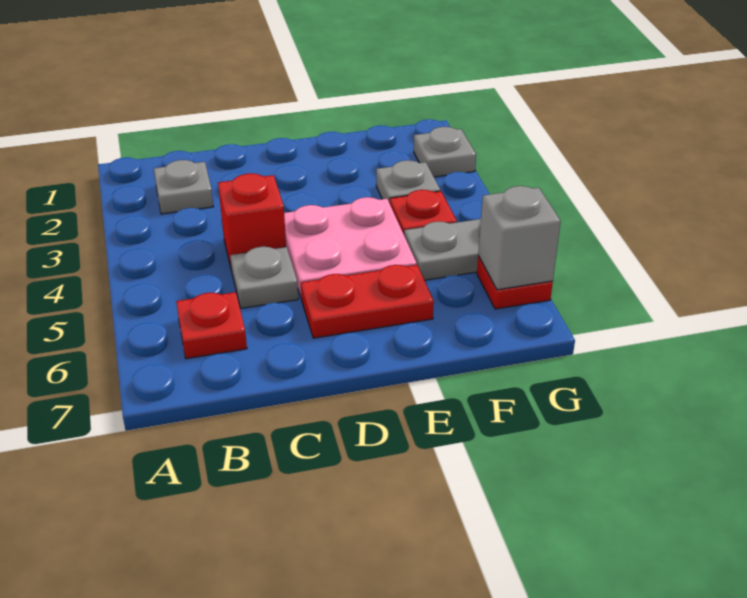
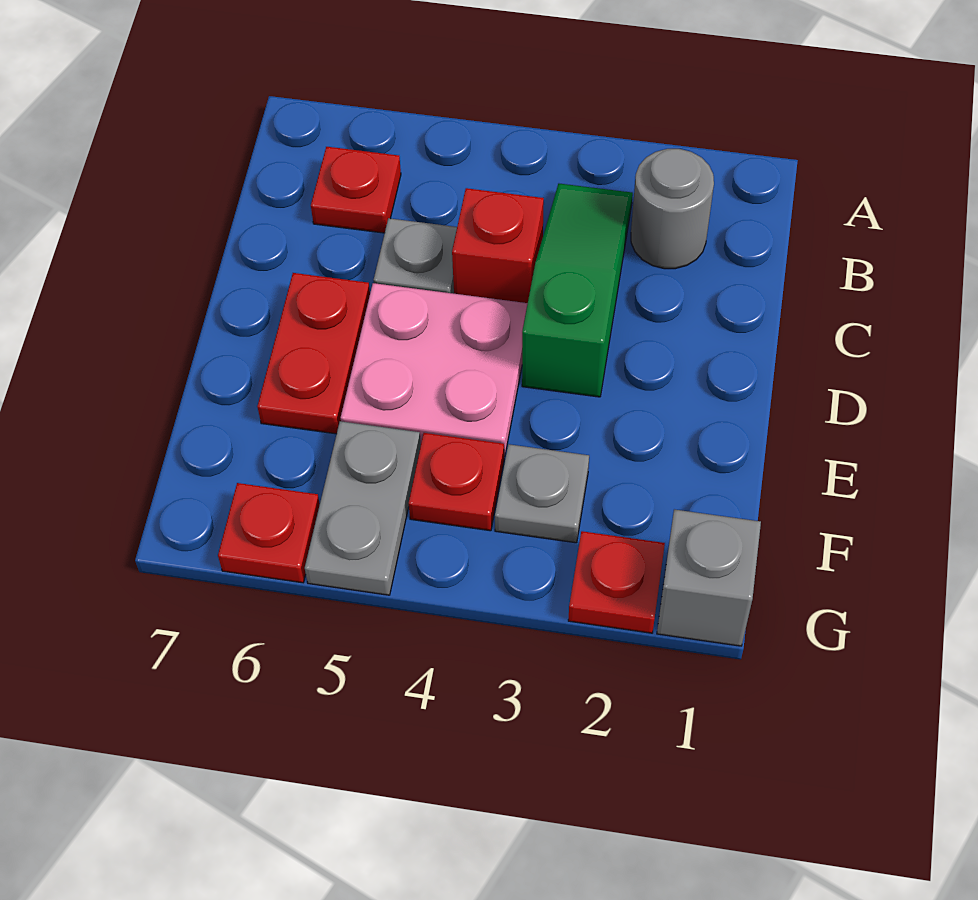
grey 1x1 plate [154,160,213,214] -> grey 1x1 round brick [631,149,714,269]
none -> green 1x3 slope [522,184,633,397]
grey 1x1 plate [414,127,476,177] -> red 1x1 plate [568,531,665,633]
grey 1x1 brick [478,186,561,290] -> grey 1x1 brick moved to [657,509,761,646]

